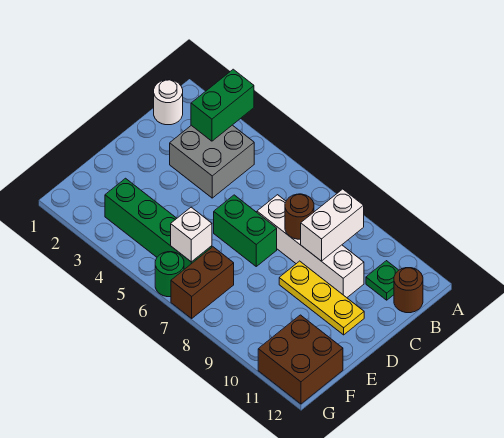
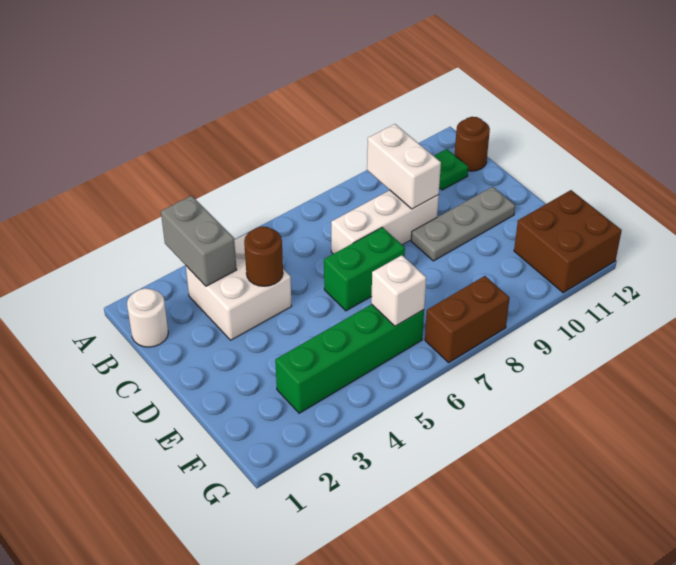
green 1x2 brick [191,69,254,141] -> grey 1x2 brick [161,196,237,286]
grey 2x2 brick [170,125,254,198] -> white 2x2 brick [186,233,292,340]
white 1x4 brick [257,195,364,298] -> white 1x3 brick [331,190,439,254]
brown 1x1 round brick [285,194,314,239] -> brown 1x1 round brick moved to [244,227,283,286]
yellow 1x3 plate [279,261,364,335] -> grey 1x3 plate [411,187,515,261]
brown 1x2 brick [171,247,234,318] -> brown 1x2 brick turned to [425,276,510,363]
green 1x1 round brick [155,252,184,297] -> none

